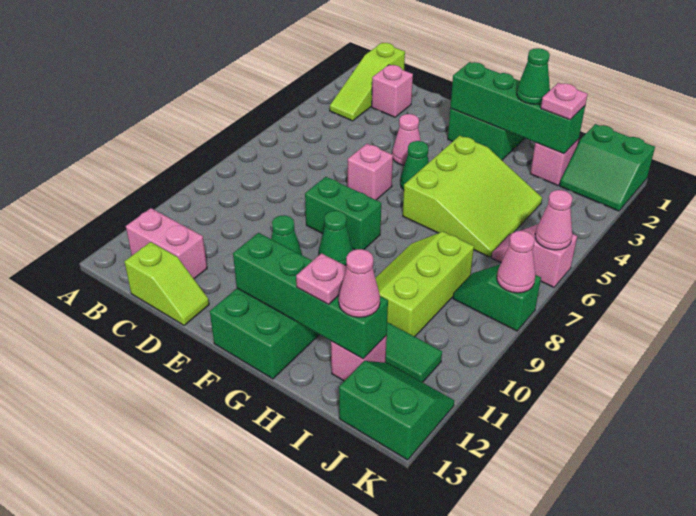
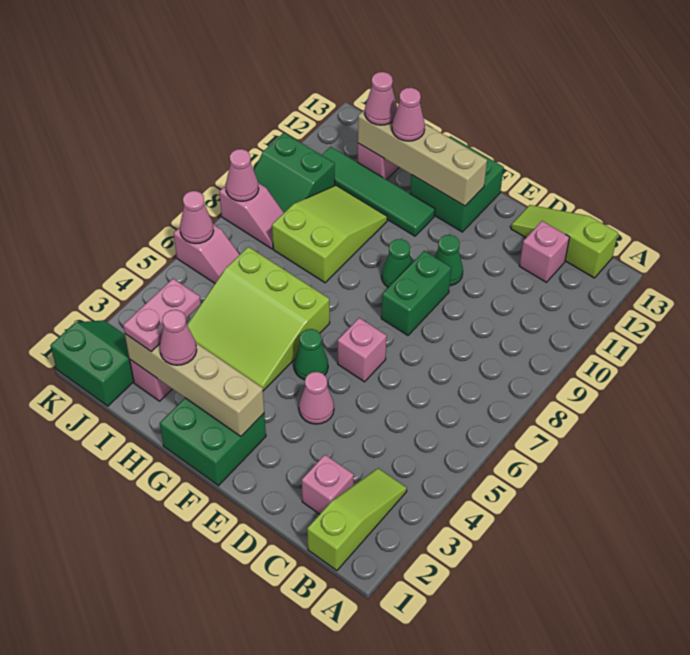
pink 1x2 brick [126,208,207,279] -> pink 1x1 brick [519,221,570,282]
lime 1x2 slope [125,242,209,325] -> lime 1x3 slope [511,205,618,278]
green 1x2 brick [305,177,381,250] -> green 1x2 brick turned to [381,251,451,335]
green 1x4 brick [450,62,585,154] -> tan 1x4 brick [125,334,264,436]
green 1x4 brick [233,233,388,359] -> tan 1x4 brick [358,110,487,206]
lime 3x3 slope [403,136,542,257] -> lime 3x3 slope turned to [187,247,330,391]
green 1x1 cone [517,48,550,104] -> pink 1x1 cone [160,310,197,365]
lime 2x3 slope [375,232,474,337] -> lime 2x3 slope turned to [272,185,387,283]
pink 1x1 plate [296,253,347,305] -> pink 1x1 cone [392,88,425,141]
pink 1x1 plate [541,83,588,120] -> pink 1x2 plate [123,279,201,352]
green 1x2 slope [453,265,541,331] -> pink 1x2 slope [219,183,284,249]
green 2x2 slope [339,361,454,460] -> green 2x2 slope moved to [254,133,335,212]

